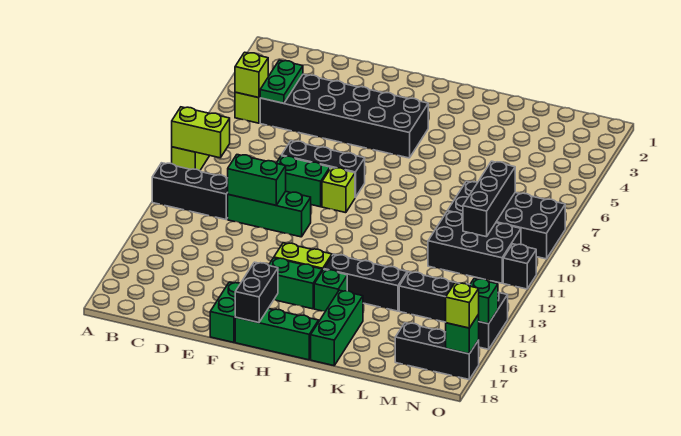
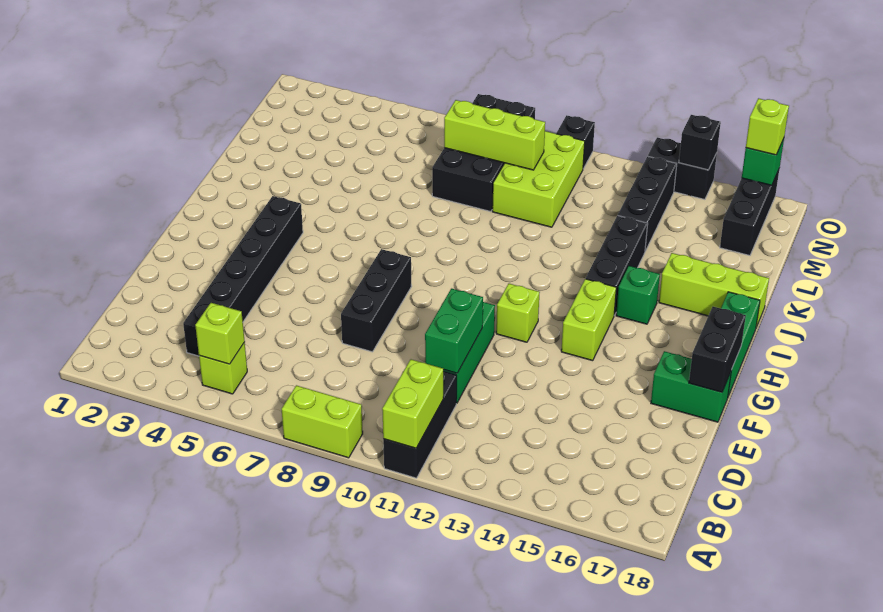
lime 1x2 brick [172,107,230,158] -> lime 1x2 brick moved to [382,359,443,448]
black 2x6 brick [260,74,428,158] -> black 1x6 brick [183,196,303,356]
green 1x2 plate [260,60,303,103] -> none
green 1x2 brick [276,156,330,207] -> none
lime 1x1 brick [322,167,355,213] -> lime 1x1 brick moved to [496,284,540,342]
green 1x2 brick [269,258,322,309] -> none
black 1x2 brick [235,262,278,323] -> black 1x2 brick turned to [689,307,746,392]
green 1x3 brick [311,290,363,366] -> lime 1x3 brick [659,253,769,327]
black 2x3 brick [428,211,521,283] -> lime 2x3 brick [492,131,585,227]
black 1x3 brick [463,161,515,237] -> lime 1x3 brick [444,100,545,170]
green 1x1 brick [469,278,498,324] -> black 1x1 brick [679,115,721,170]

